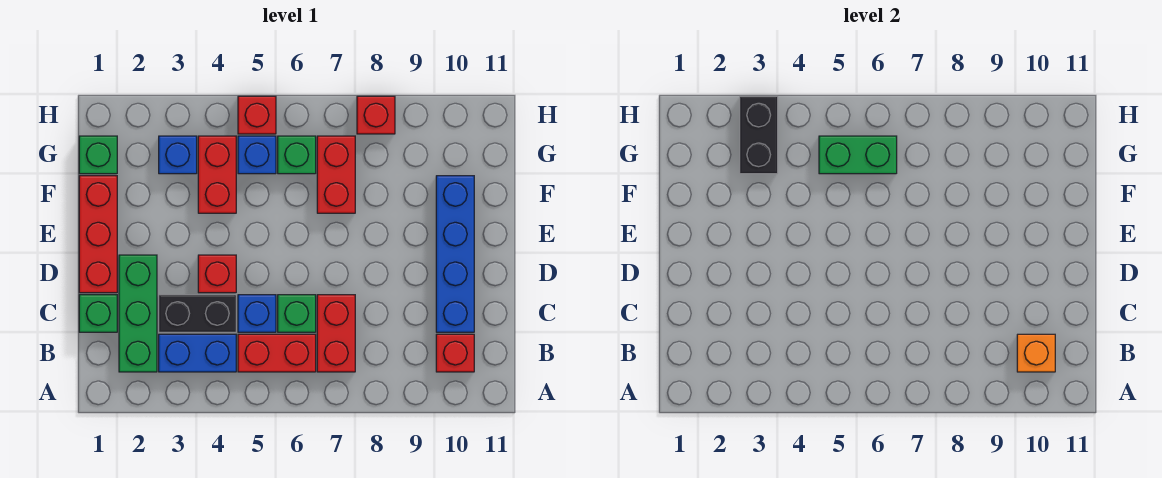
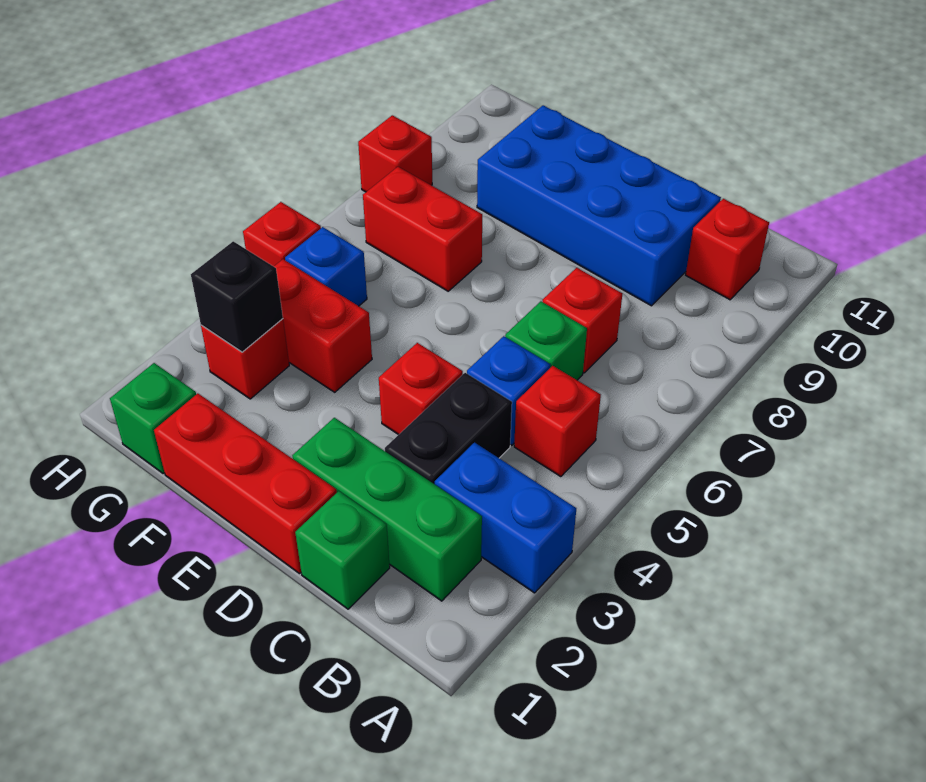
blue 1x2 brick [159,334,236,372] -> blue 1x2 brick turned to [435,443,576,593]
red 1x2 brick [238,334,316,372] -> red 1x1 brick [514,366,601,477]
red 1x2 brick [317,295,355,372] -> red 1x1 brick [543,268,622,373]
orange 1x1 brick [1017,334,1055,372] -> none
blue 1x4 brick [436,176,474,332] -> blue 2x4 brick [477,105,721,306]
blue 1x1 brick [159,136,197,174] -> red 1x1 brick [201,319,289,399]
black 1x2 brick [740,96,778,174] -> black 1x1 brick [191,241,283,352]
green 1x2 brick [819,136,897,174] -> none
green 1x1 brick [278,136,316,174] -> none

